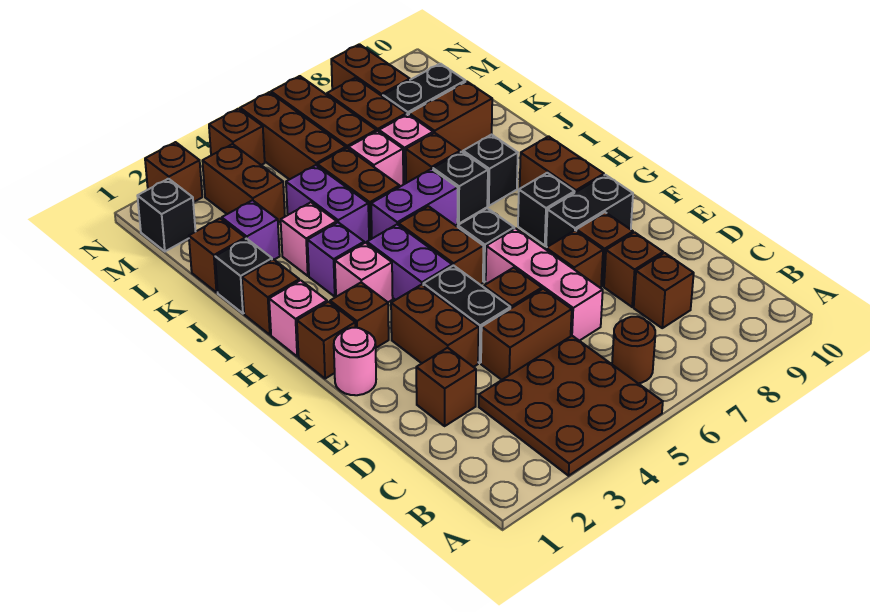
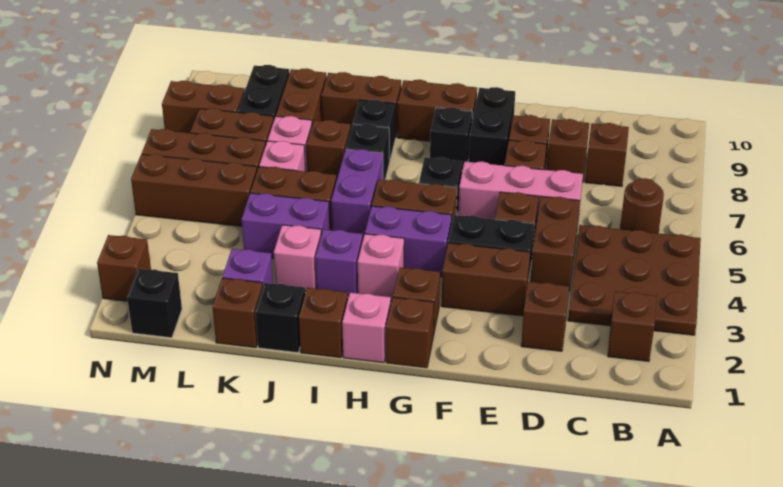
pink 1x1 round brick [334,328,376,395] -> none
brown 1x2 brick [202,144,285,222] -> brown 1x2 brick moved to [321,72,401,138]
brown 1x1 brick [209,109,265,165] -> brown 1x1 brick moved to [608,291,657,361]

